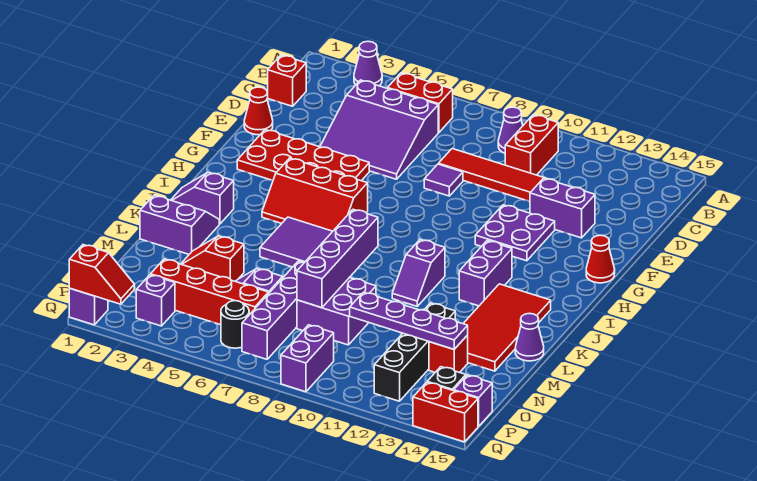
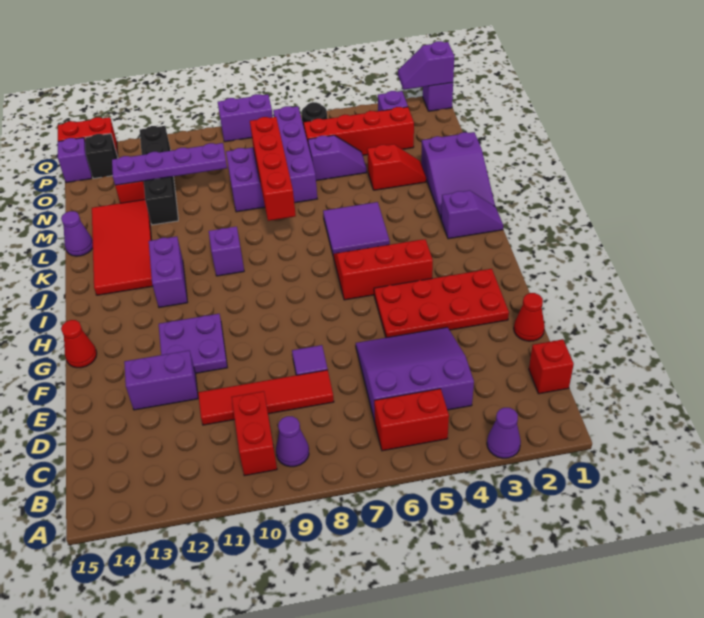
purple 2x2 slope [140,195,219,254] -> purple 2x3 slope [421,132,495,218]
purple 1x4 brick [297,210,378,308] -> red 1x4 brick [250,117,296,221]
purple 1x2 brick [281,325,334,392] -> purple 1x2 brick turned to [218,94,273,142]
red 1x2 slope [69,245,134,304] -> purple 1x2 slope [398,41,454,90]

